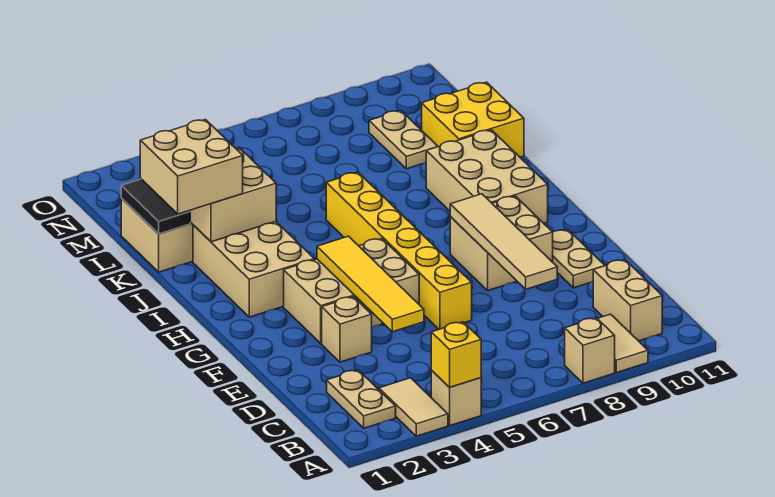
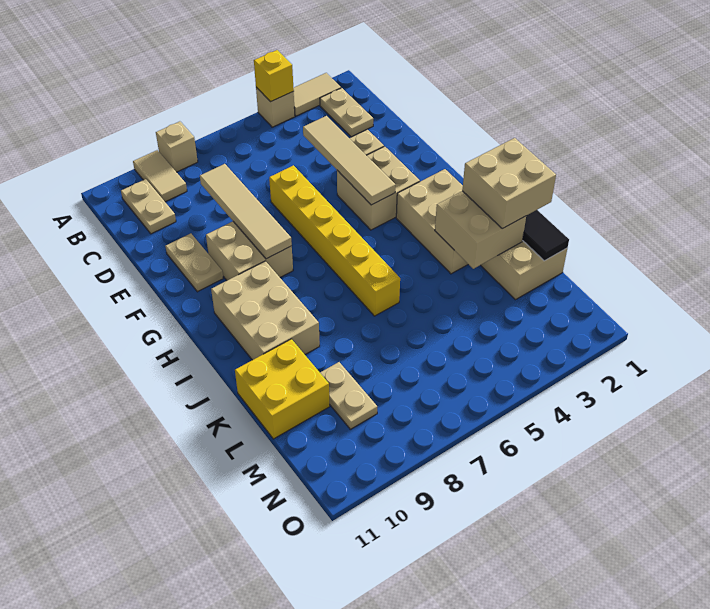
tan 1x2 tile [379,378,448,436] -> tan 1x2 tile turned to [293,73,341,116]
tan 1x2 brick [593,260,662,341] -> tan 1x2 plate [121,179,176,234]
yellow 1x4 tile [317,236,424,332] -> tan 1x4 tile [303,116,395,205]
tan 2x3 brick [284,239,419,344] -> tan 2x2 brick [337,146,420,230]

